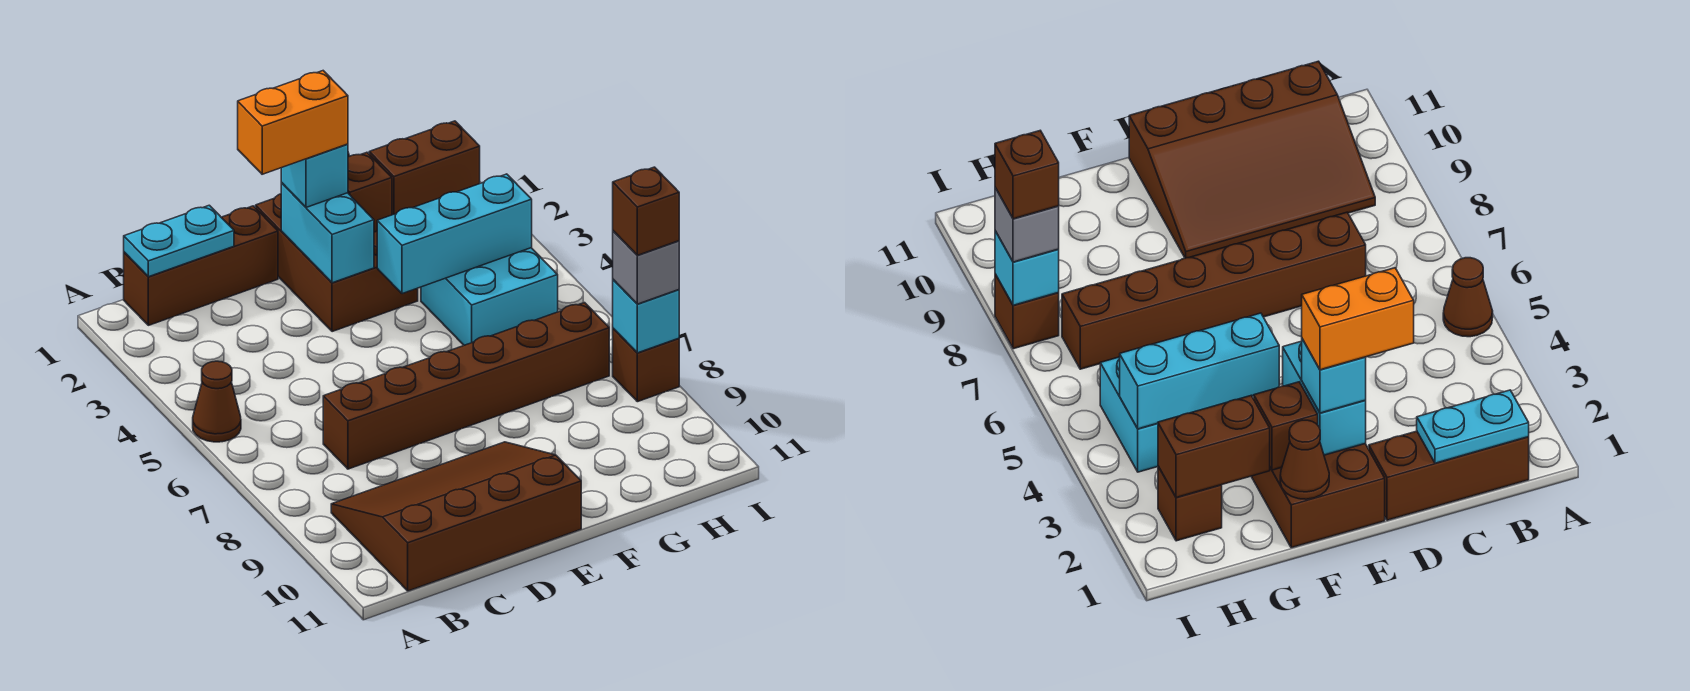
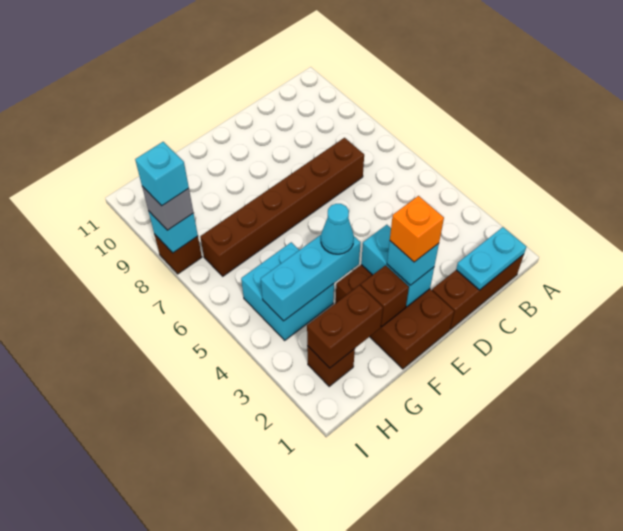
brown 1x1 cone [193,361,241,442] -> none
brown 3x4 slope [331,442,581,591] -> none
orange 1x2 brick [238,71,348,174] -> orange 1x1 brick [390,196,444,262]
brown 1x1 cone [1280,420,1329,499] -> none
none -> cyan 1x1 cone [321,204,354,254]
brown 1x1 brick [613,167,679,255] -> cyan 1x1 brick [135,142,189,206]

